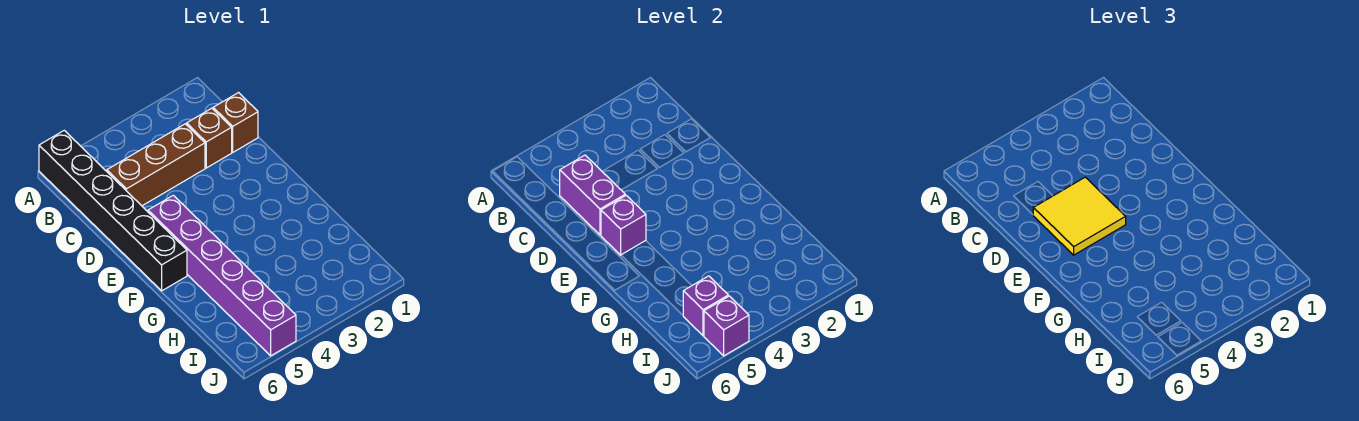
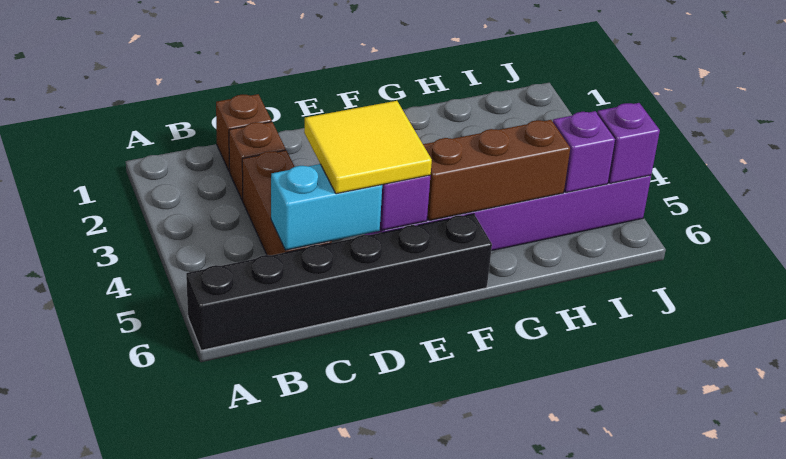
purple 1x2 brick [560,155,625,235] -> cyan 1x2 brick [271,164,382,250]
none -> brown 1x3 brick [423,120,570,221]

